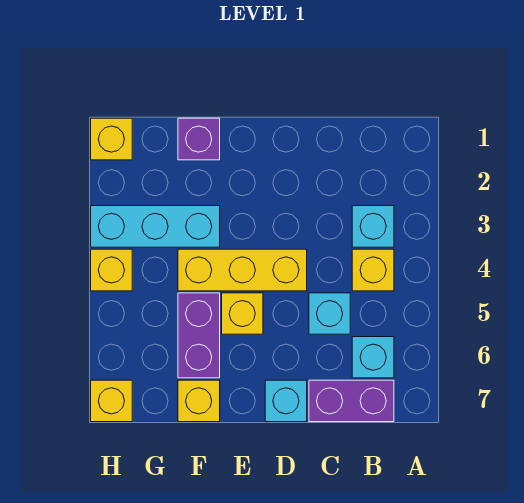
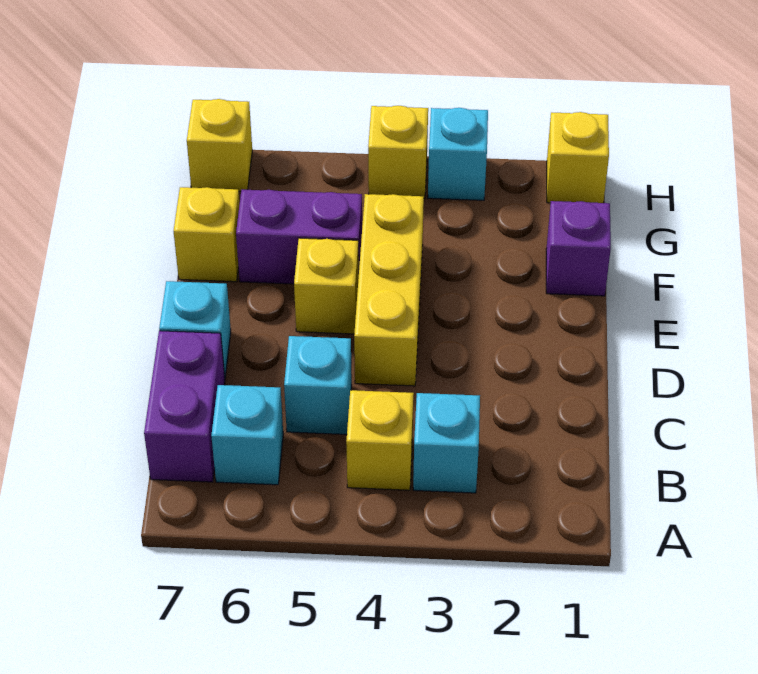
cyan 1x3 brick [91,206,220,247] -> cyan 1x1 brick [428,108,488,200]

